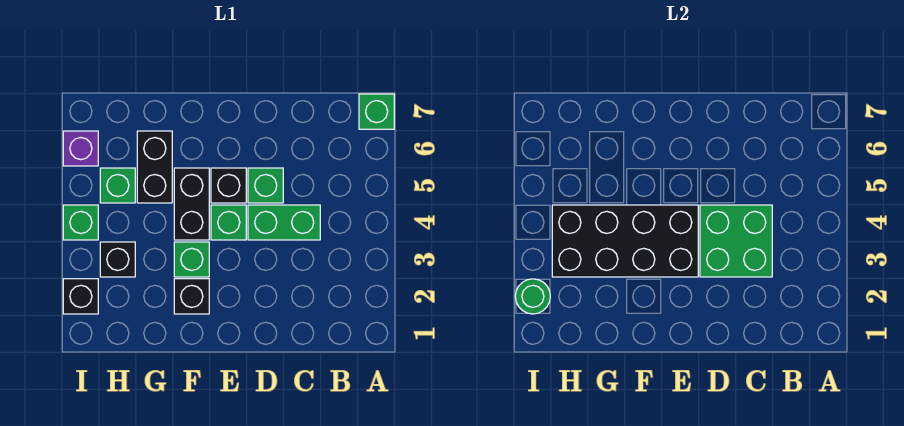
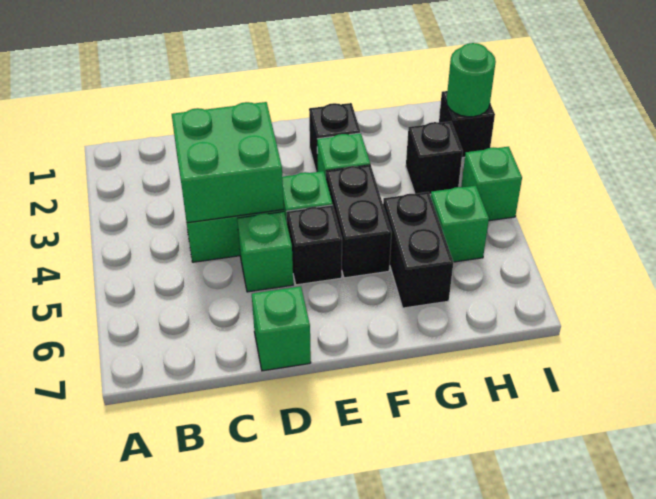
green 1x1 brick [359,94,394,129] -> green 1x1 brick moved to [252,286,311,371]
black 2x4 brick [552,205,698,277] -> none
purple 1x1 brick [63,131,98,166] -> none

